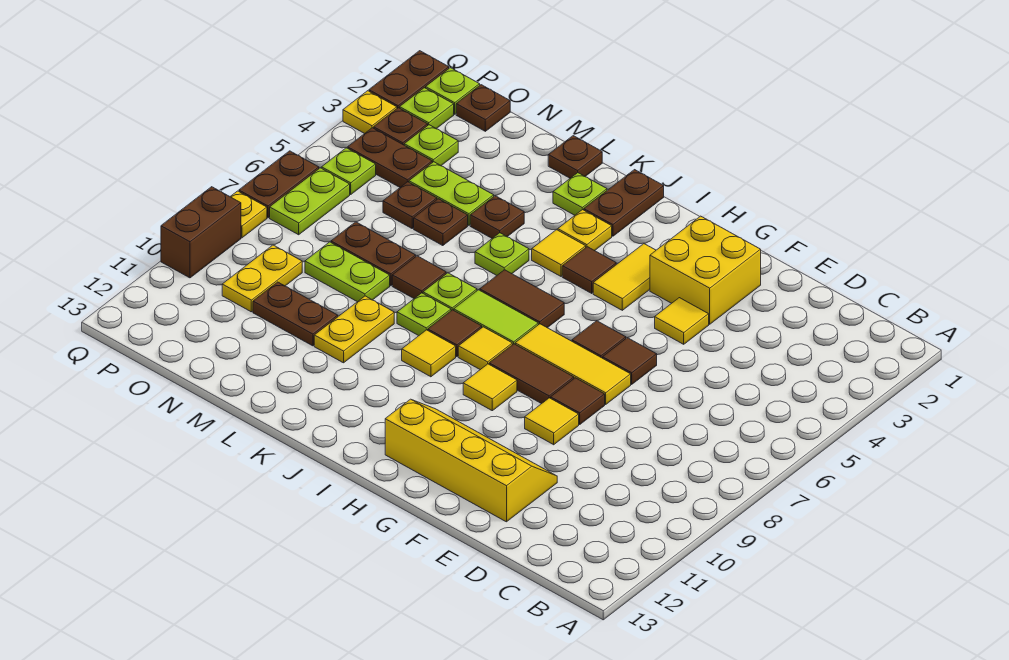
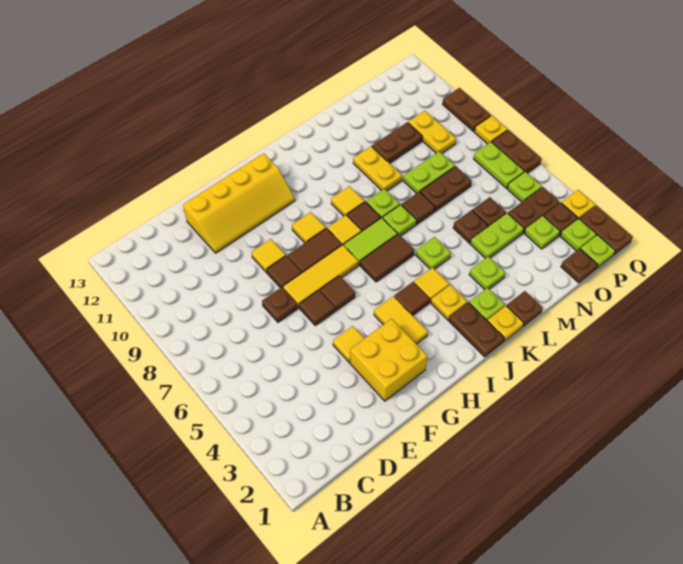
none -> yellow 1x1 plate [487,306,524,341]
none -> lime 1x1 plate [469,257,505,290]
brown 1x1 plate [470,196,524,238] -> brown 1x1 plate moved to [262,287,298,322]
brown 1x2 brick [161,187,241,278] -> brown 1x2 plate [442,88,491,131]

